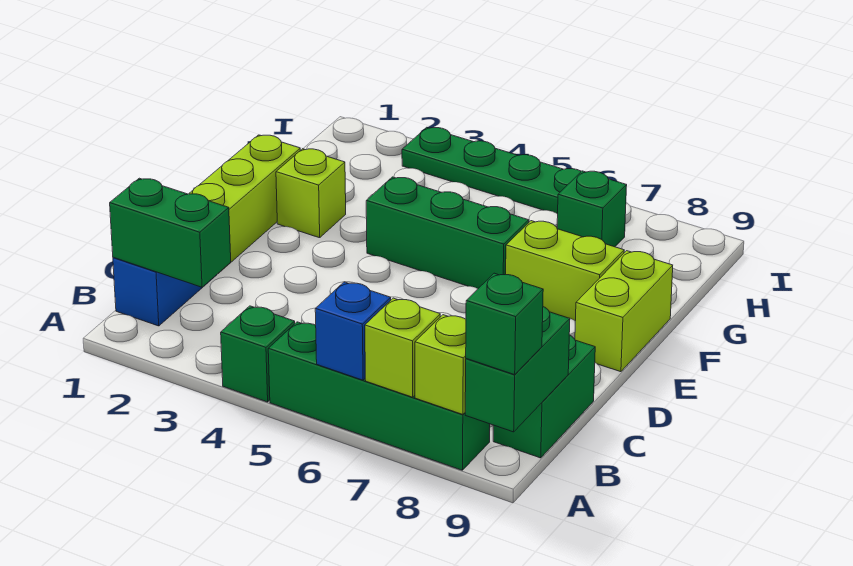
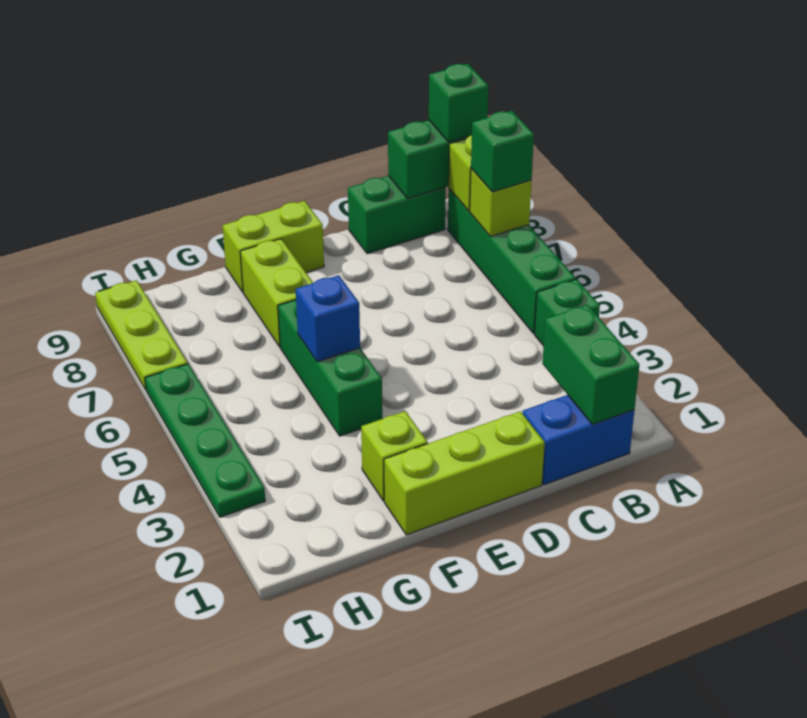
blue 1x1 brick [315,282,391,380] -> blue 1x1 brick moved to [296,275,360,362]
green 1x1 brick [557,171,627,247] -> green 1x1 brick moved to [471,111,534,192]
none -> lime 1x3 plate [95,280,188,390]

